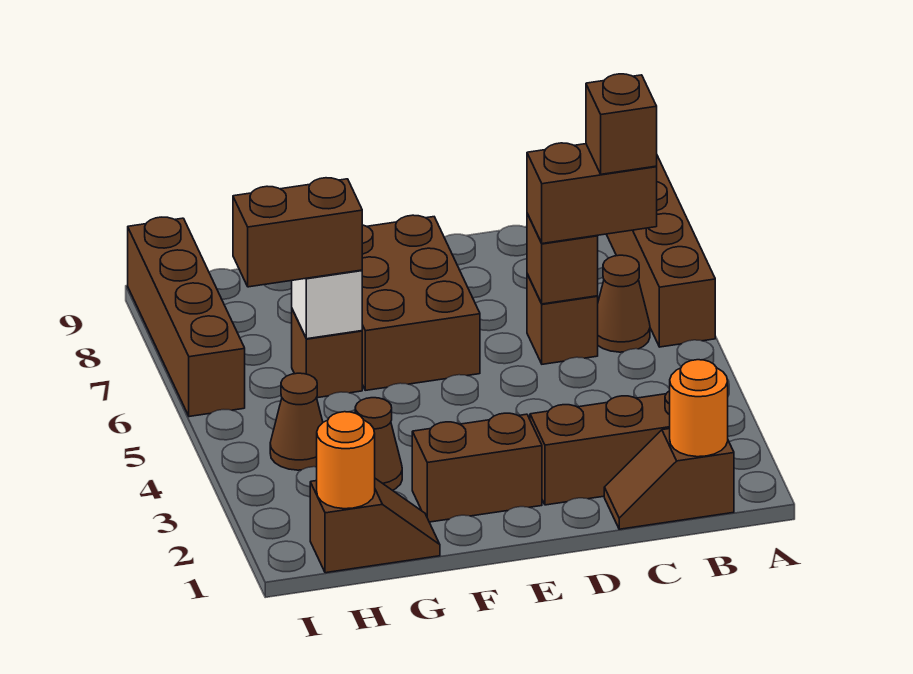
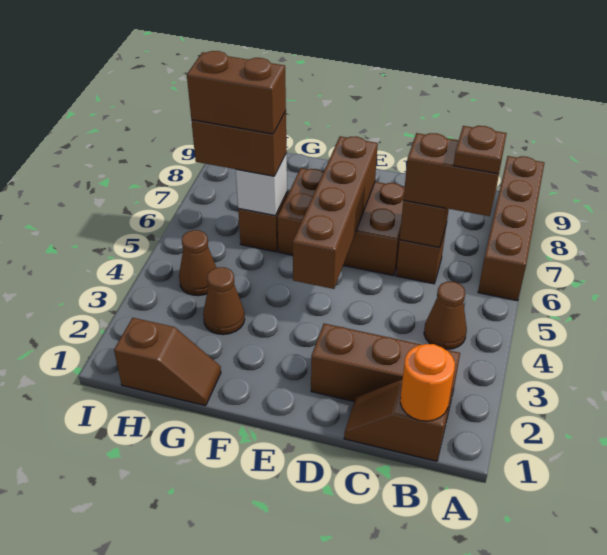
brown 1x1 cone [598,255,650,352] -> brown 1x1 cone moved to [424,282,467,349]
brown 1x1 brick [586,74,657,174] -> brown 1x1 plate [453,126,507,174]
brown 1x2 brick [412,413,542,522] -> brown 1x2 brick moved to [187,51,286,134]
brown 2x3 brick [362,215,480,390] -> brown 2x3 brick turned to [277,168,405,276]
orange 1x1 round brick [317,412,375,509] -> none
brown 1x4 brick [128,217,245,417] -> brown 1x4 brick moved to [293,136,378,289]

